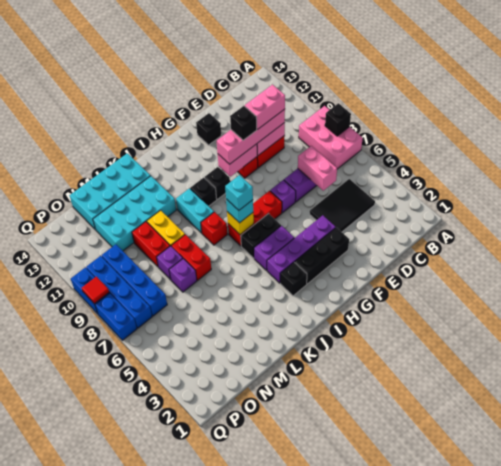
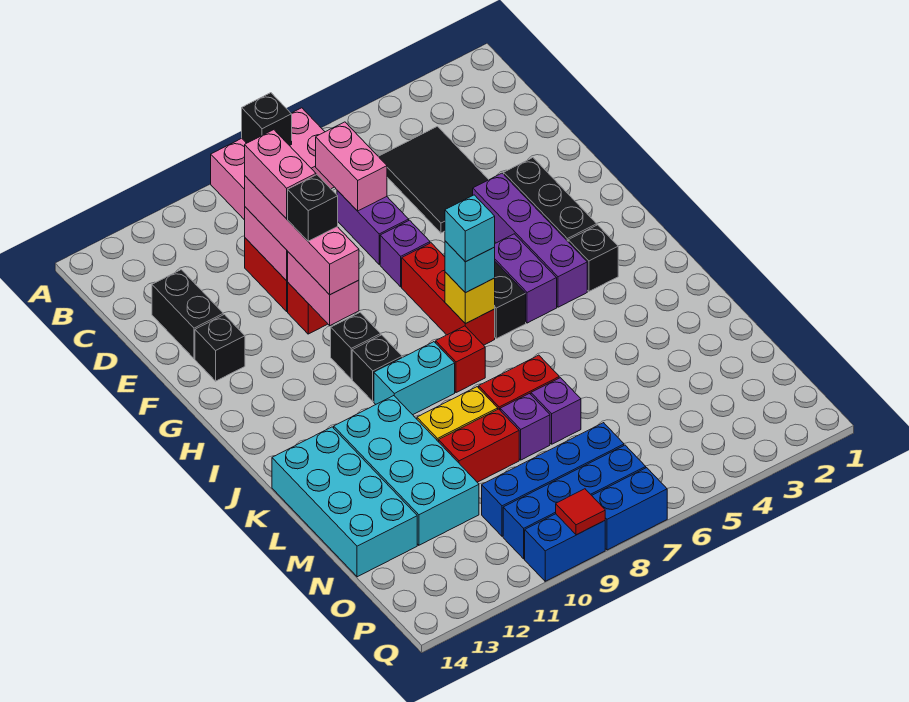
pink 1x2 brick [298,146,337,191] -> pink 1x2 brick turned to [316,122,387,211]
none -> black 1x2 brick [152,270,223,359]

